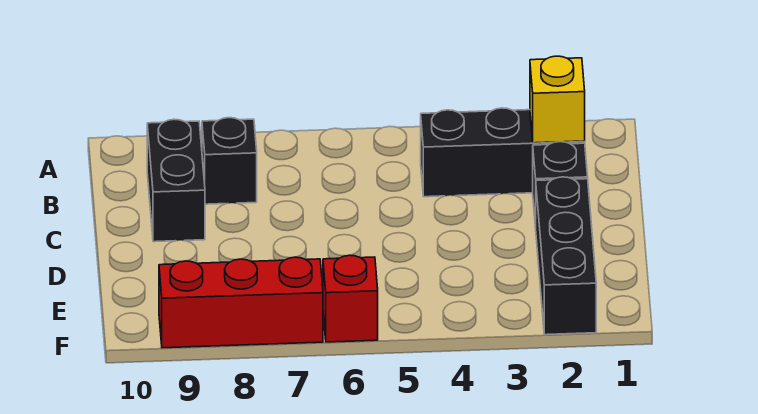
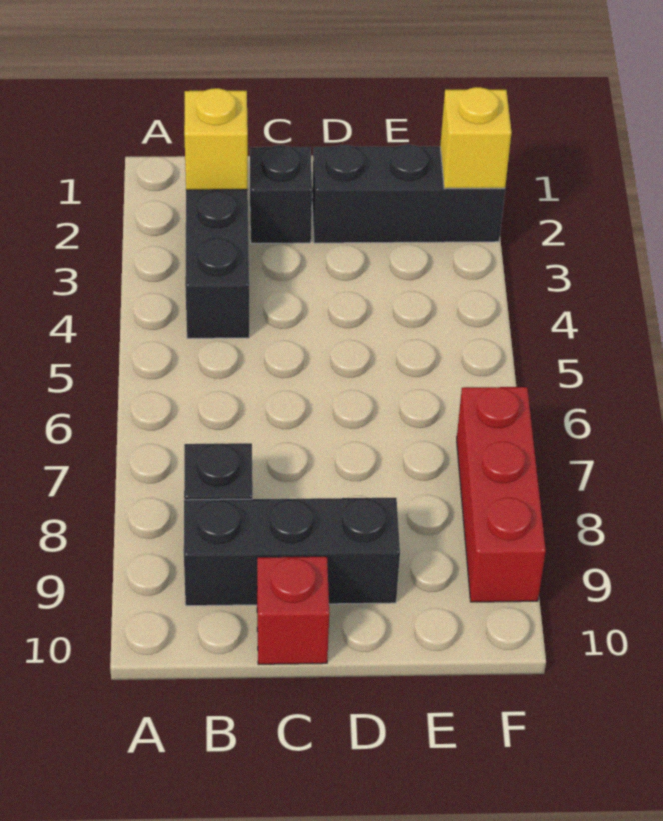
black 1x2 brick [147,119,205,242] -> black 1x3 brick [184,498,400,606]
none -> yellow 1x1 brick [440,87,512,189]
red 1x1 brick [323,255,378,342] -> red 1x1 brick moved to [257,556,329,664]

